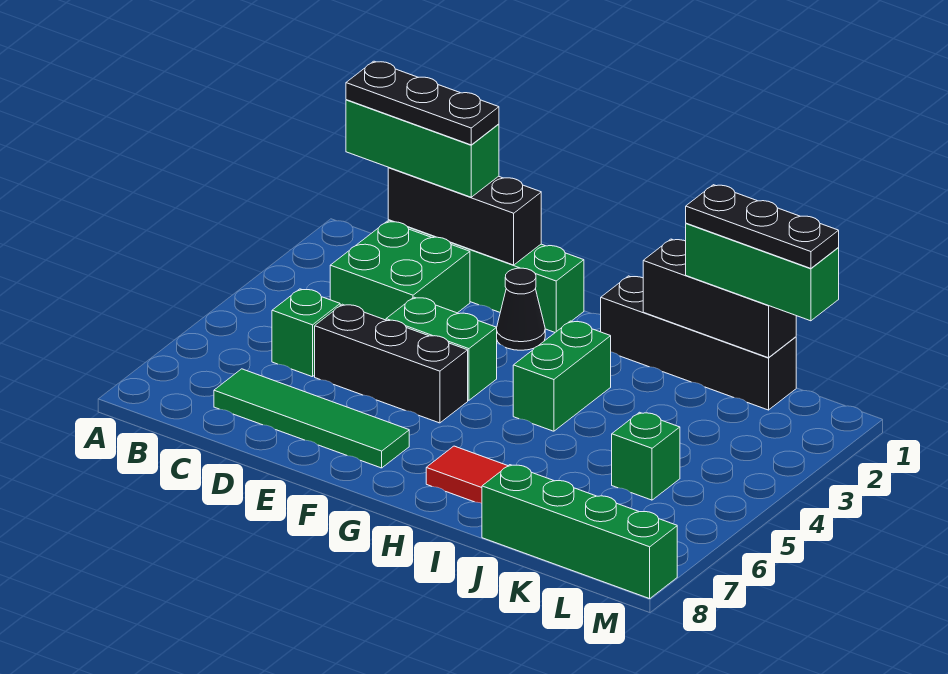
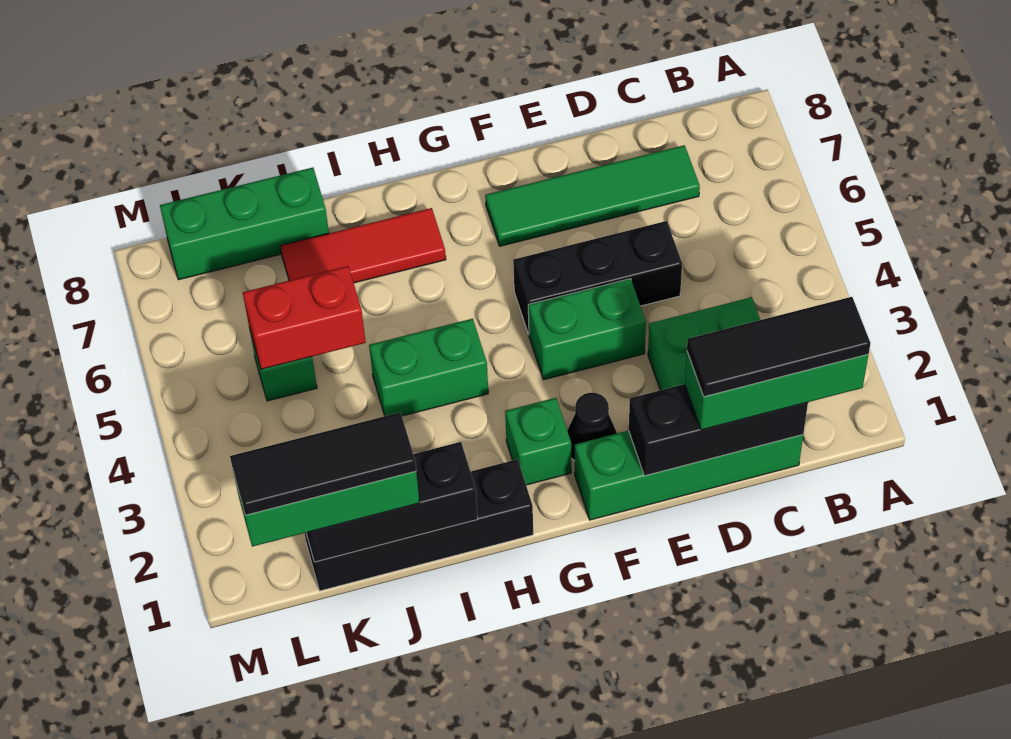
black 1x3 plate [346,61,499,145] -> black 1x3 tile [687,297,870,397]
green 1x1 brick [272,289,340,377] -> green 1x1 brick moved to [505,398,571,485]
green 1x2 brick [513,321,611,431] -> green 1x2 brick turned to [369,319,488,416]
black 1x3 plate [686,185,839,268] -> black 1x3 tile [230,412,416,516]
none -> red 1x2 brick [243,266,366,369]
green 1x4 brick [482,465,677,599] -> green 1x3 brick [160,168,329,280]

